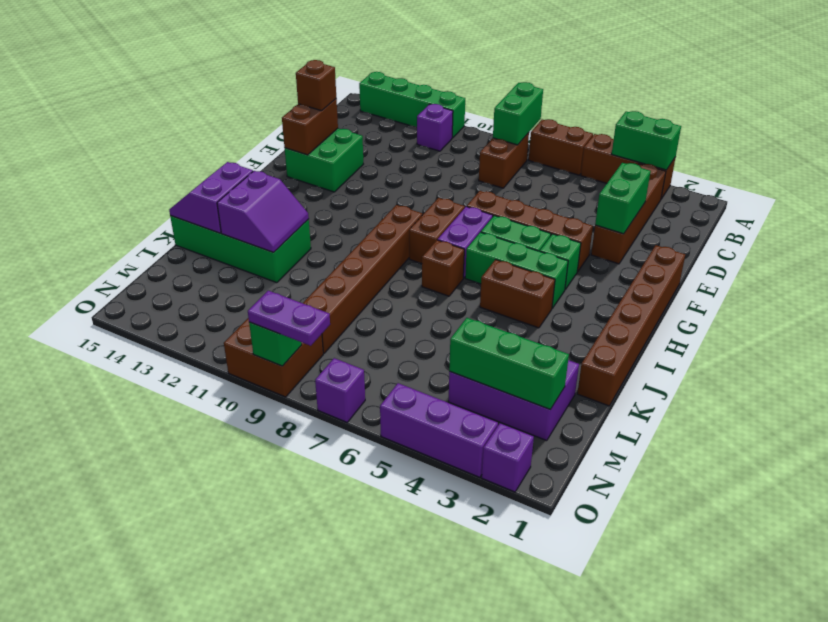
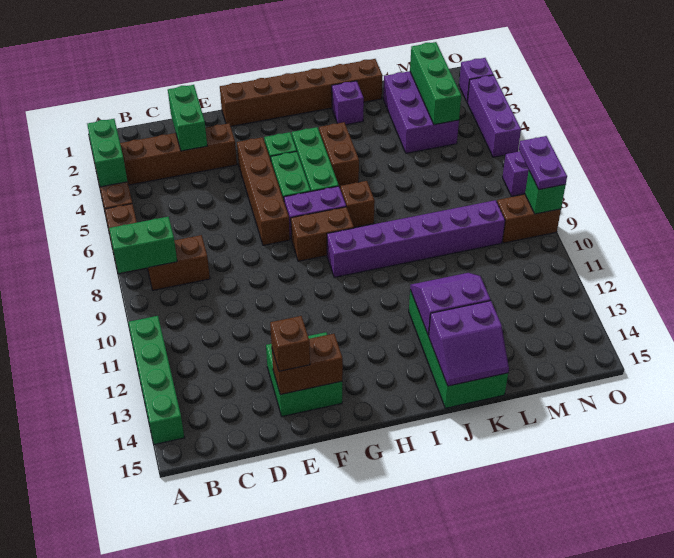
purple 1x1 brick [417,104,453,151] -> purple 1x1 brick moved to [332,81,364,125]
green 1x2 brick [595,163,651,234] -> green 1x2 brick turned to [168,85,207,151]
brown 1x6 brick [303,205,422,353] -> purple 1x6 brick [327,200,505,277]
brown 2x2 brick [224,318,323,397] -> brown 1x2 brick [497,195,561,243]

